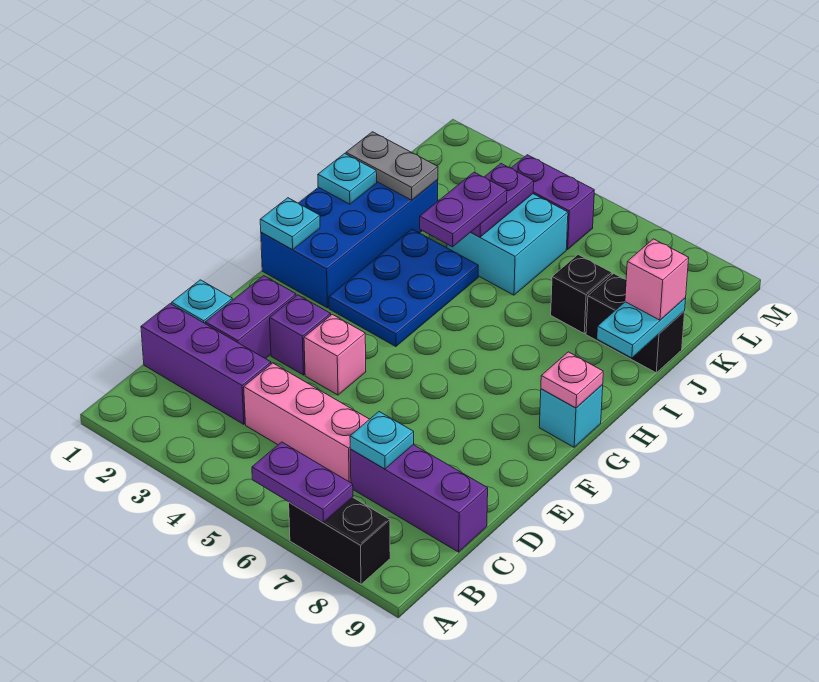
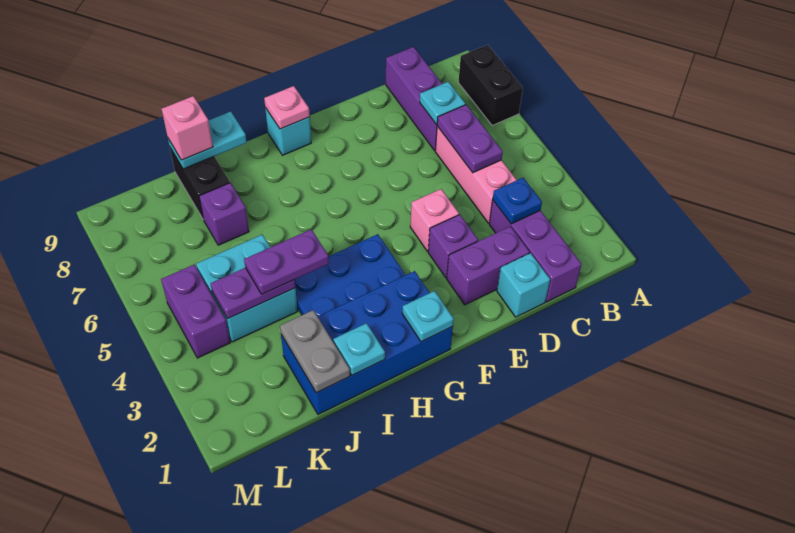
purple 1x2 plate [252,442,353,522] -> purple 1x2 plate moved to [437,105,503,173]
none -> blue 1x1 plate [493,178,542,224]
black 1x1 brick [551,255,612,333] -> purple 1x1 brick [199,183,249,245]

